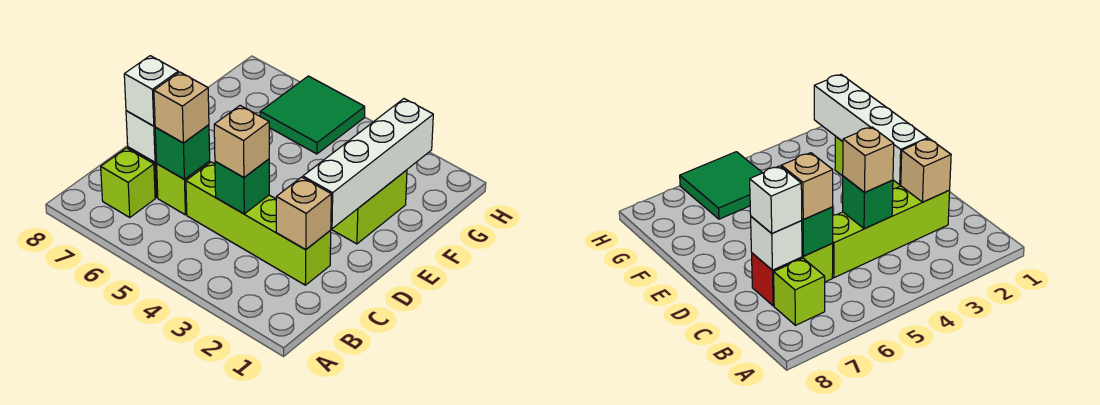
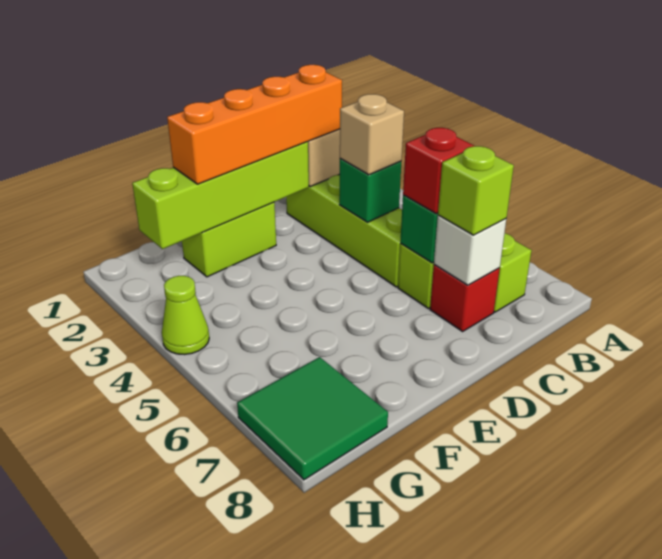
none -> orange 1x4 brick [167,65,342,184]
tan 1x1 brick [154,72,209,143] -> red 1x1 brick [403,128,474,214]
white 1x1 brick [124,56,178,126] -> lime 1x1 brick [438,146,514,235]
white 1x4 brick [303,99,433,229] -> lime 1x4 brick [132,142,309,249]
green 2x2 tile [260,76,365,154] -> green 2x2 tile moved to [237,357,388,480]
none -> lime 1x1 cone [162,276,209,355]

